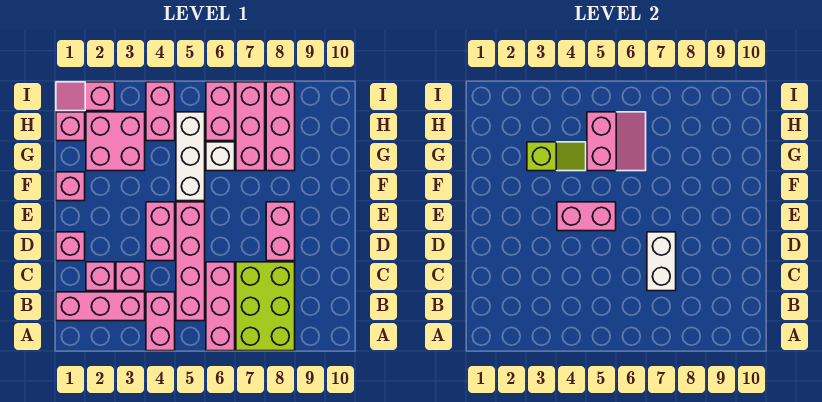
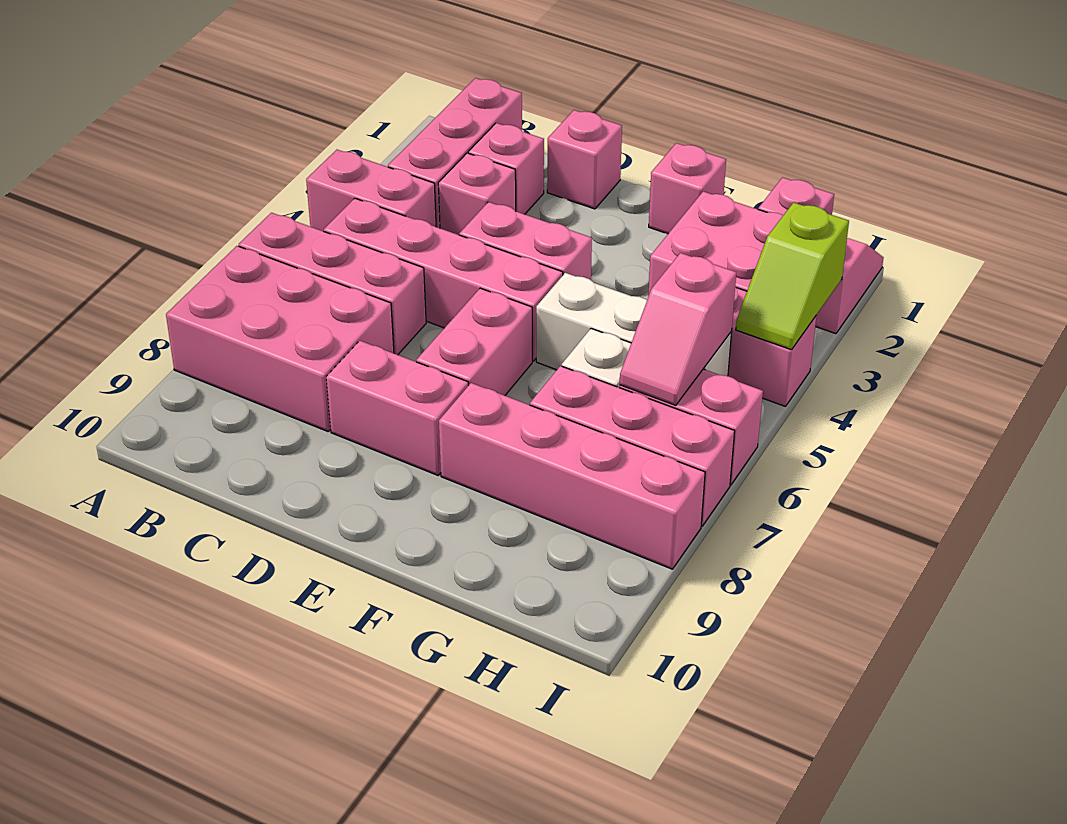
lime 2x3 brick [236,262,295,351] -> pink 2x3 brick [166,246,394,431]
white 1x2 brick [647,232,676,291] -> none
pink 1x2 brick [557,202,616,231] -> pink 1x2 brick moved to [416,288,532,396]
lime 1x2 slope [527,142,586,171] -> lime 1x2 slope moved to [736,202,849,350]
pink 2x2 slope [587,112,646,171] -> pink 1x2 slope [620,253,736,405]
pink 1x3 brick [266,82,295,171] -> pink 1x4 brick [439,383,705,569]

